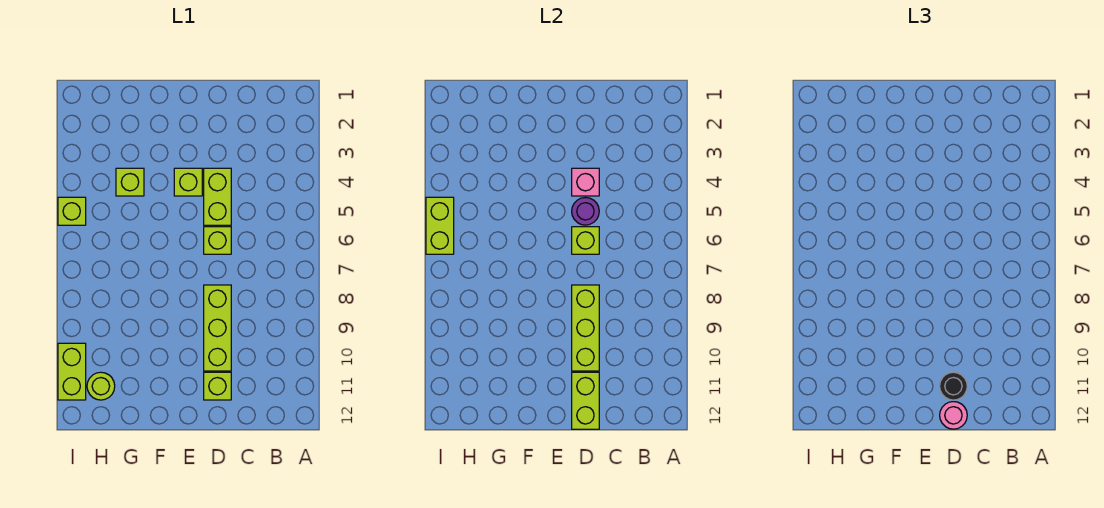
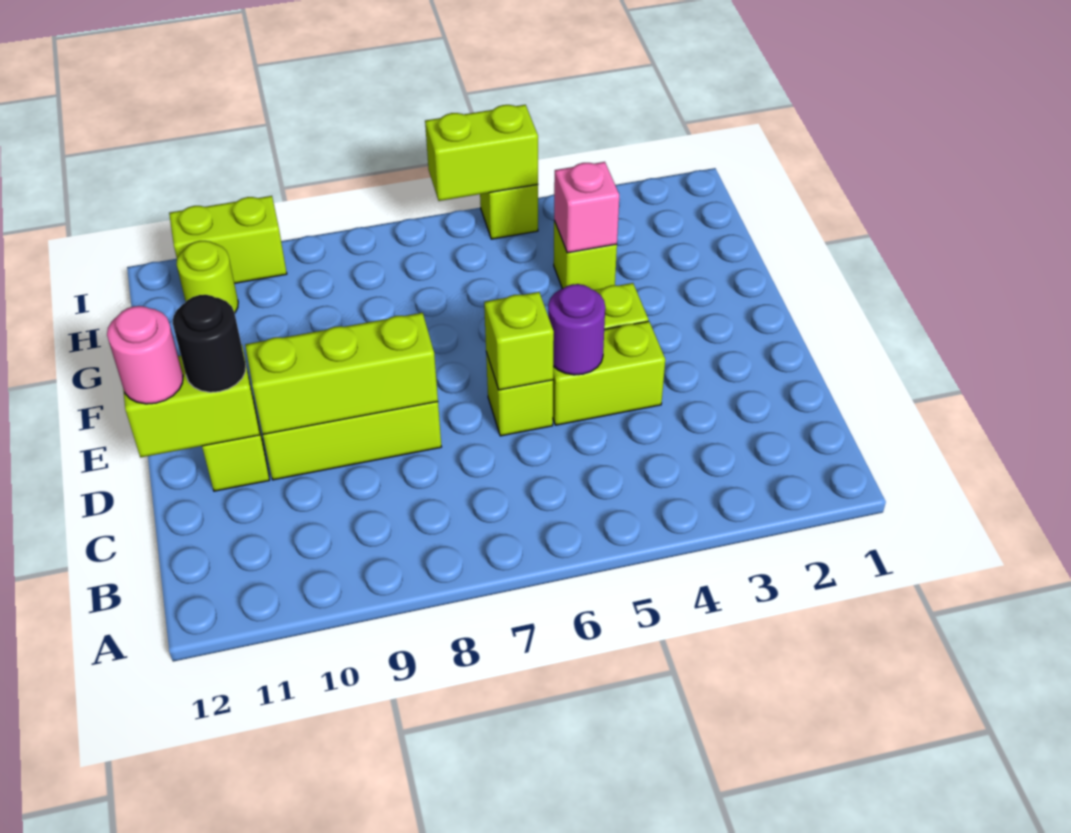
pink 1x1 brick [572,168,599,196] -> pink 1x1 brick moved to [554,162,619,253]

